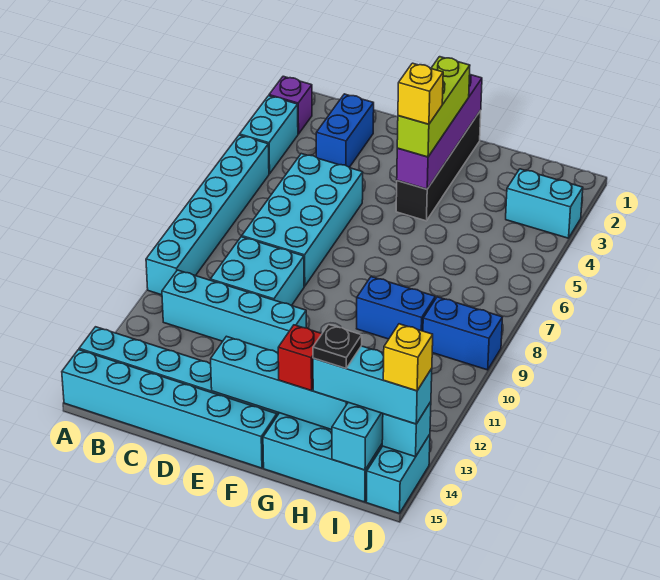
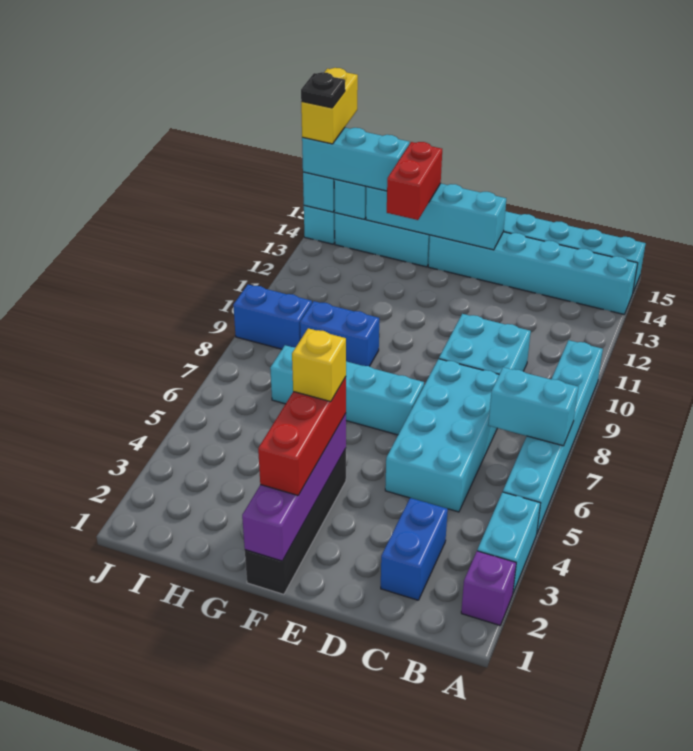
cyan 1x4 brick [162,270,306,353] -> cyan 1x4 brick moved to [270,345,424,435]
lime 1x3 brick [397,57,470,157] -> red 1x3 brick [258,377,346,495]
red 1x1 brick [278,325,322,391] -> red 1x2 brick [387,142,442,220]
black 1x1 plate [313,325,362,368] -> black 1x1 plate moved to [301,72,345,108]
cyan 1x2 brick [506,169,583,238] -> cyan 1x2 brick moved to [488,367,578,446]
yellow 1x1 brick [383,324,433,391] -> yellow 1x2 brick [301,68,358,144]

